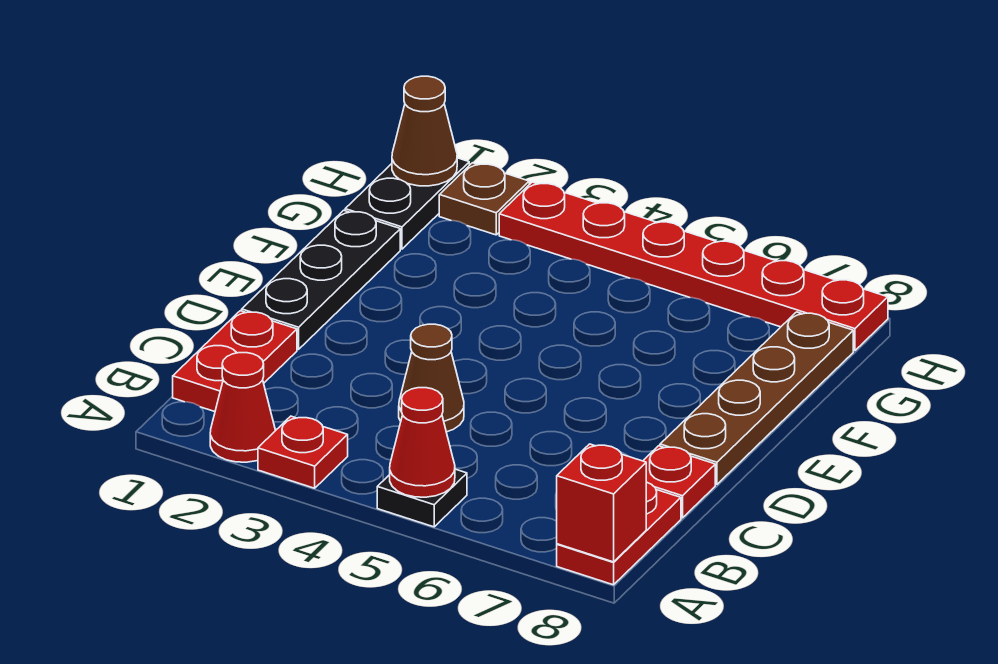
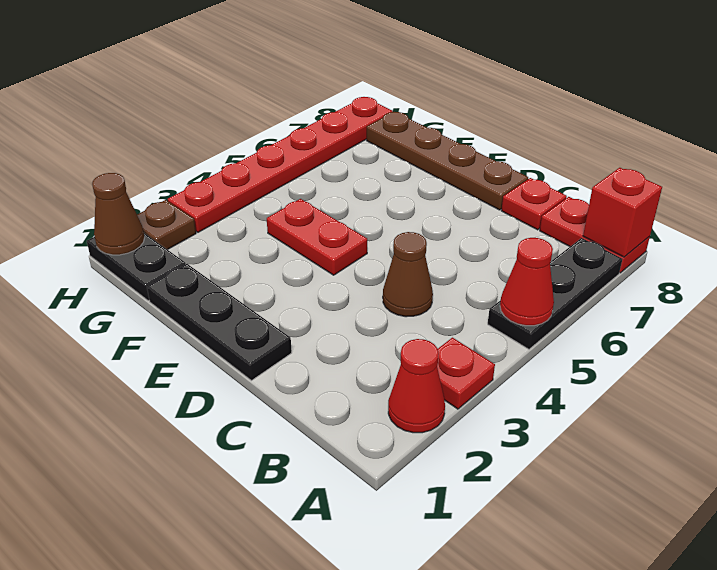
black 1x1 plate [377,469,467,527] -> black 1x3 plate [488,238,622,349]
red 1x2 plate [173,311,297,412] -> red 1x2 plate moved to [267,199,367,275]

